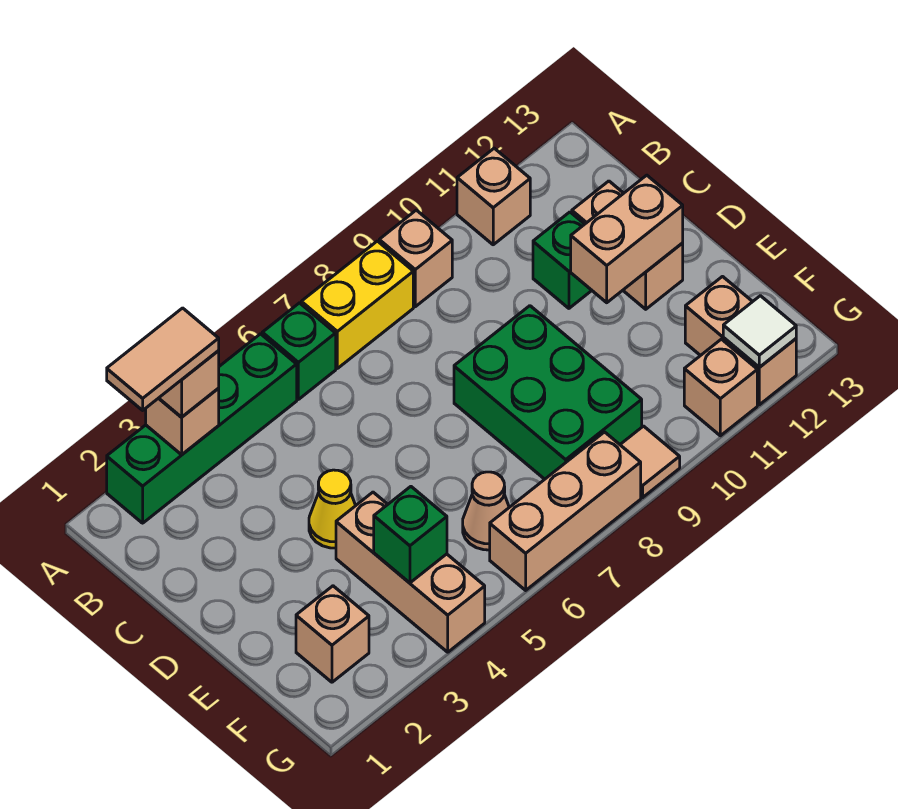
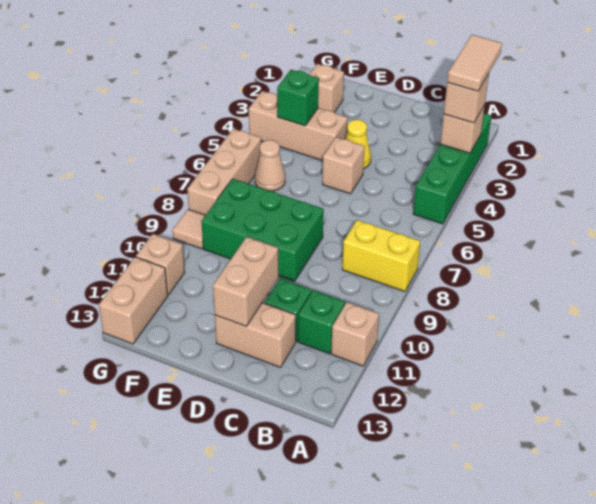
green 1x1 brick [262,303,336,399] -> green 1x1 brick moved to [298,290,345,354]
yellow 1x2 brick [301,241,413,368] -> yellow 1x2 brick turned to [342,220,420,291]
tan 1x1 brick [379,210,452,307] -> tan 1x1 brick moved to [322,137,365,194]
tan 1x2 brick [685,277,796,405] -> tan 1x2 brick turned to [99,257,168,344]
white 1x1 tile [723,296,796,367] -> none

